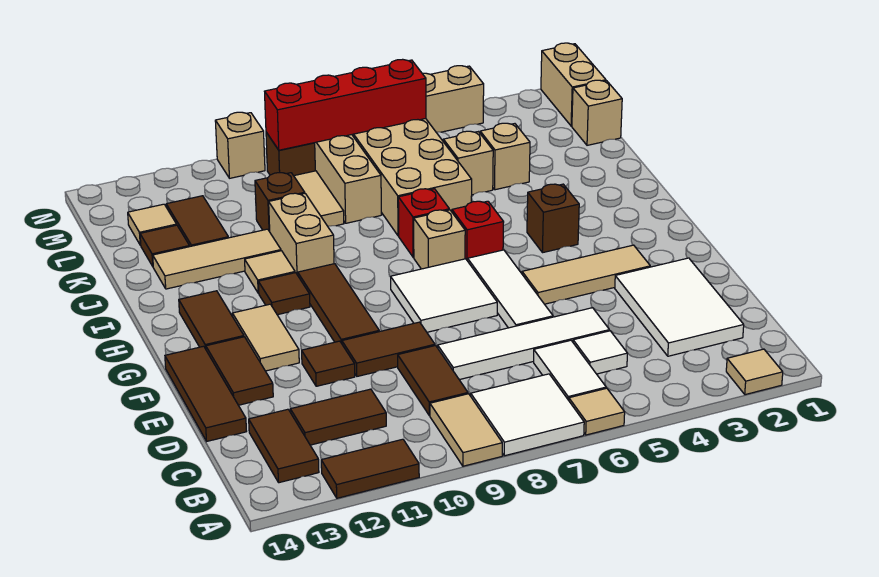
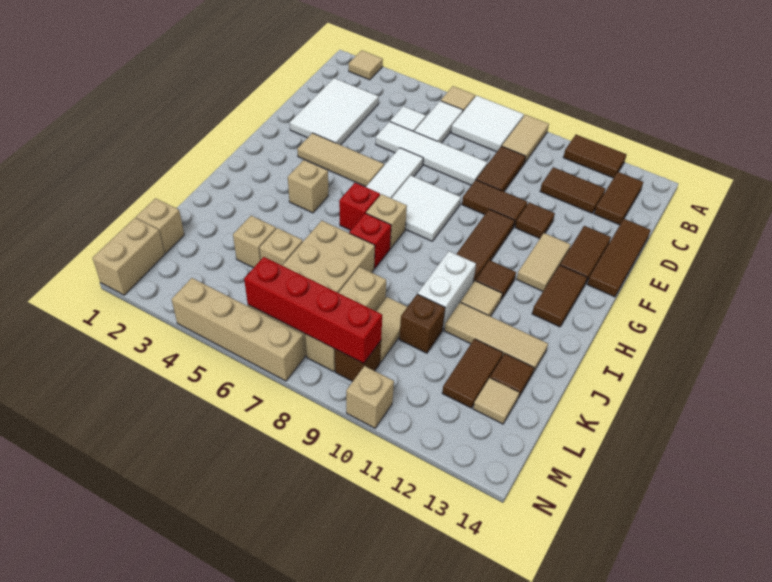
brown 1x1 brick [527,184,579,253] -> tan 1x1 brick [288,160,328,213]
tan 1x2 brick [269,193,334,275] -> white 1x2 brick [418,251,476,330]

